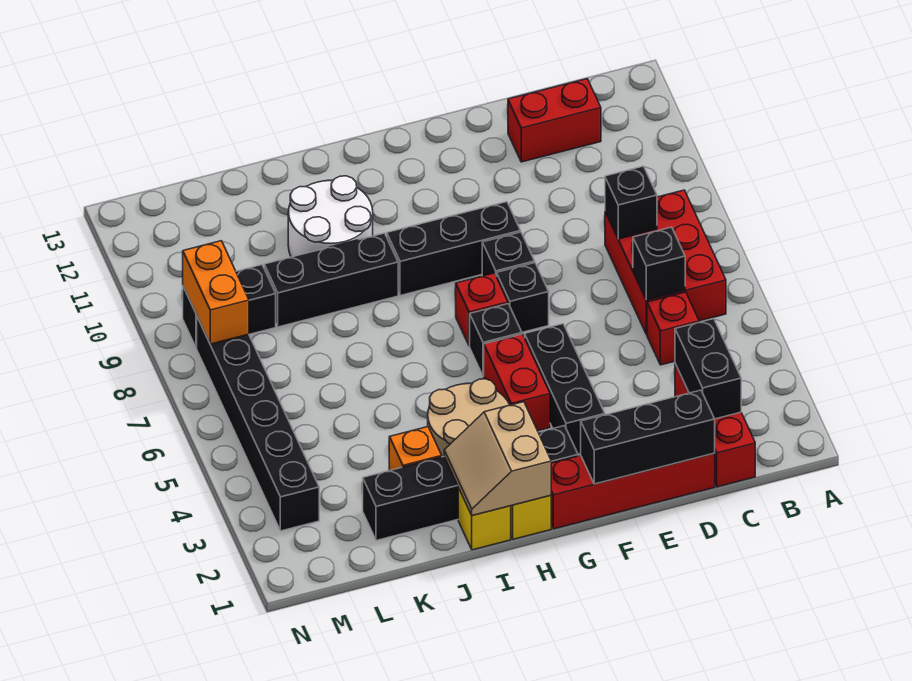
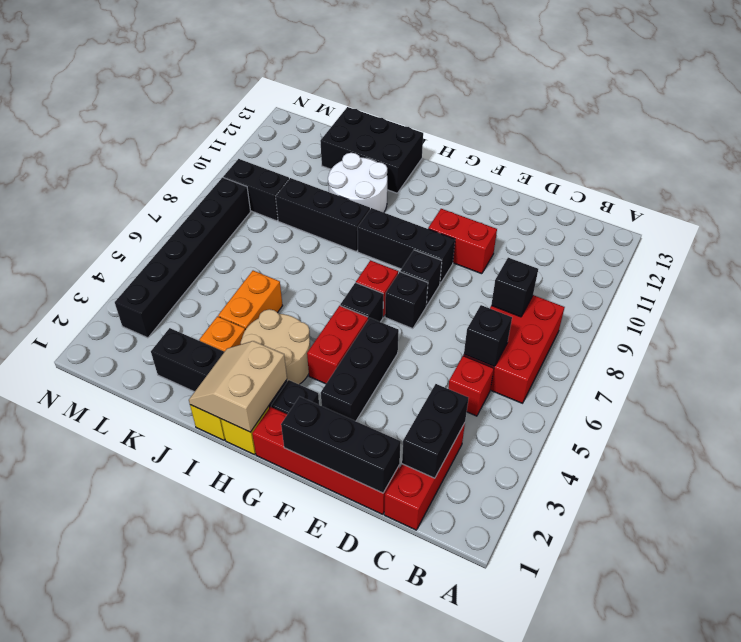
red 1x2 brick [508,79,601,162] -> red 1x2 brick moved to [428,209,497,274]
none -> black 2x3 brick [320,107,423,193]
orange 1x2 brick [183,241,249,344] -> orange 1x2 brick moved to [218,271,283,330]

